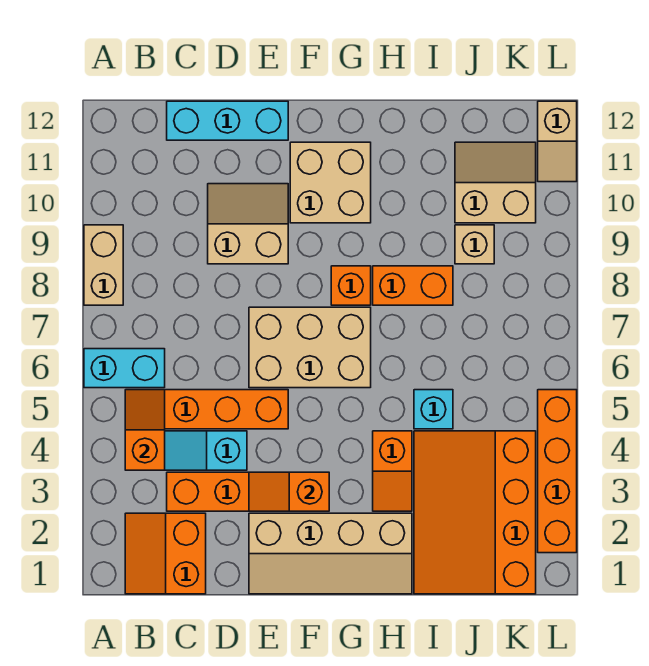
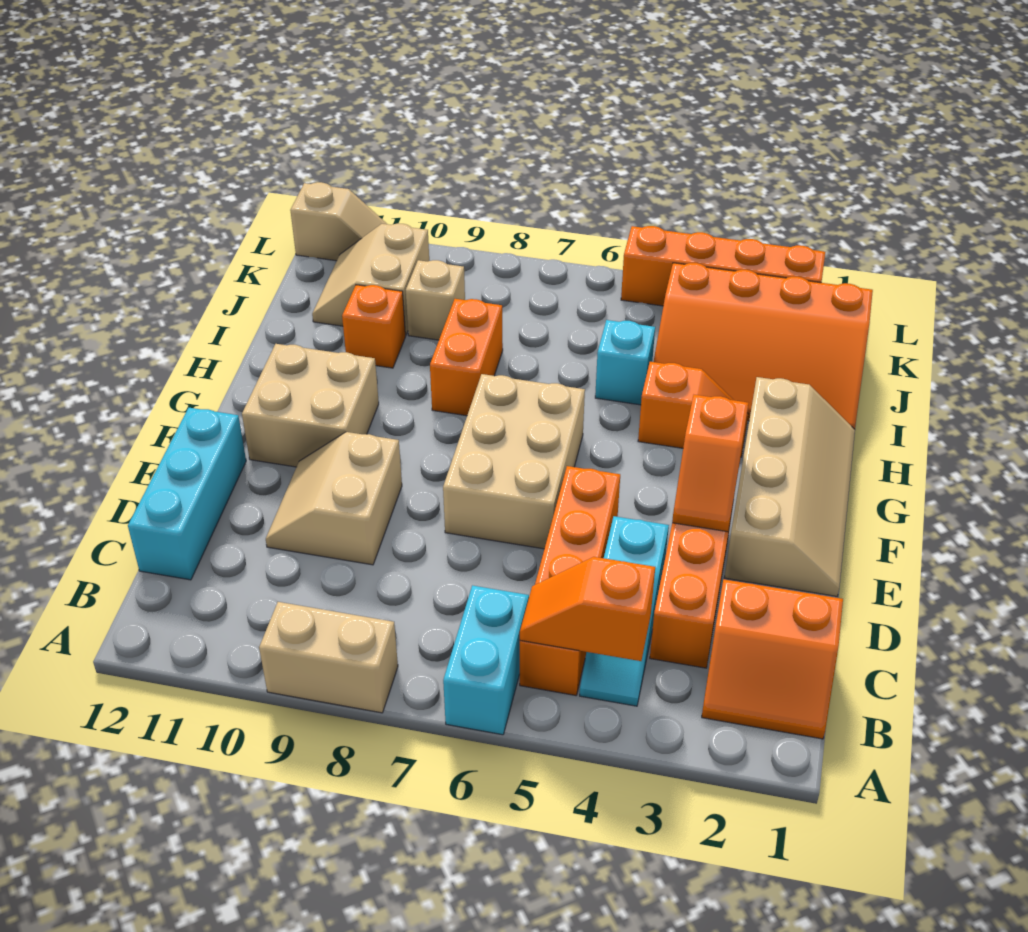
orange 1x1 brick [331,266,371,305] -> orange 1x1 brick moved to [342,285,405,368]

